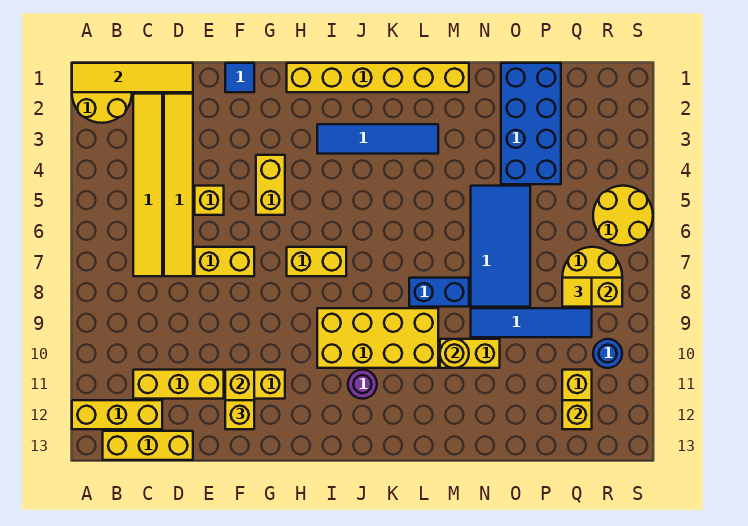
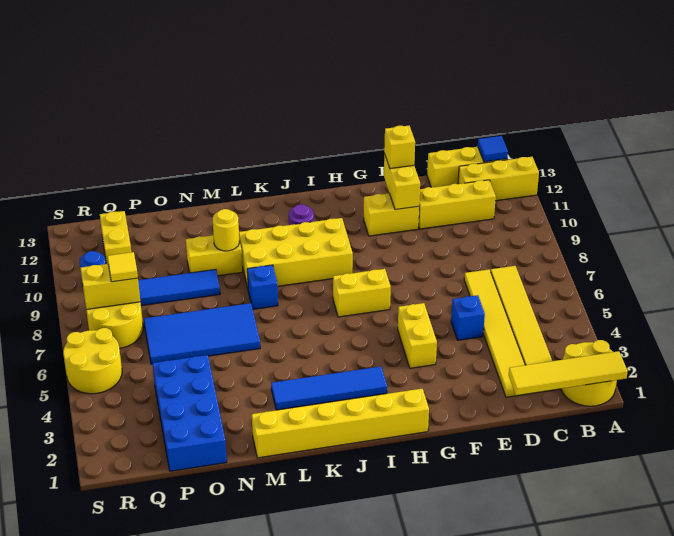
yellow 1x1 brick [195,186,224,215] -> blue 1x1 brick [451,295,485,340]
yellow 1x2 brick [195,247,254,276] -> none
blue 1x1 tile [225,63,254,92] -> blue 1x1 tile moved to [478,136,508,162]
blue 1x2 brick [409,278,469,307] -> blue 1x1 brick [247,265,278,309]
blue 2x4 tile [471,186,530,307] -> blue 2x4 tile turned to [144,303,260,364]
yellow 1x1 brick [562,400,592,429] -> none

